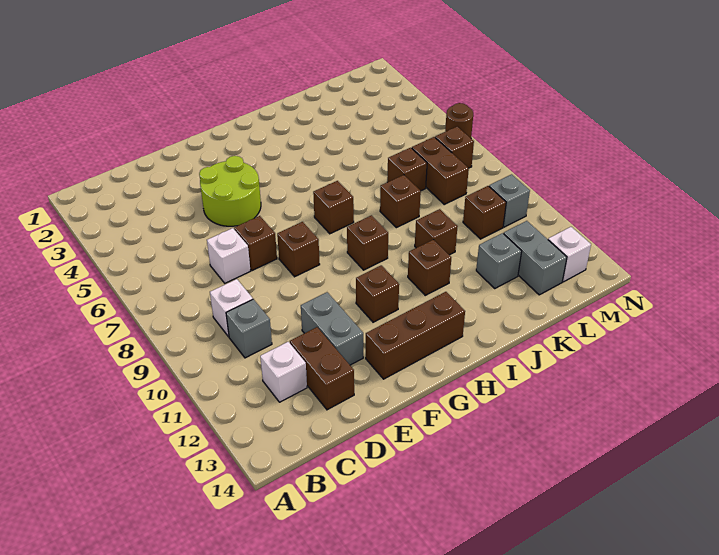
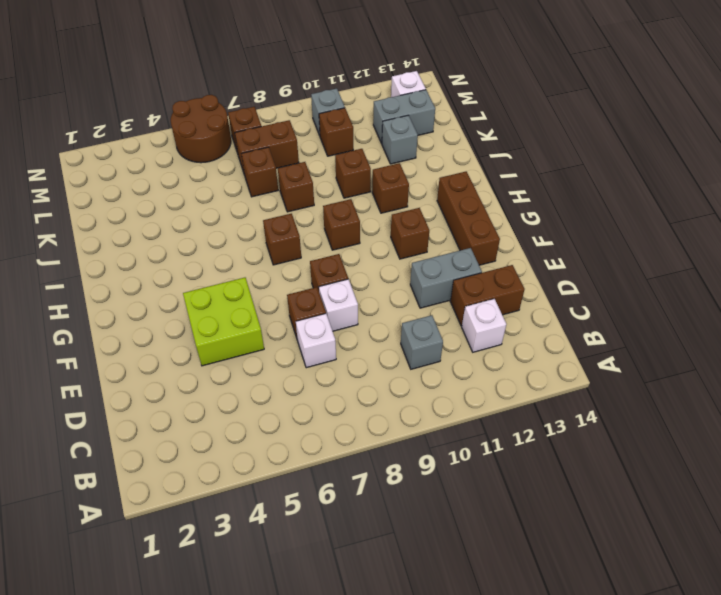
white 1x1 brick [210,279,253,337] -> white 1x1 brick moved to [319,279,358,331]
lime 2x2 round brick [199,156,261,226] -> lime 2x2 brick [183,278,264,366]
brown 1x1 round brick [445,103,473,138] -> brown 2x2 round brick [171,95,231,163]

